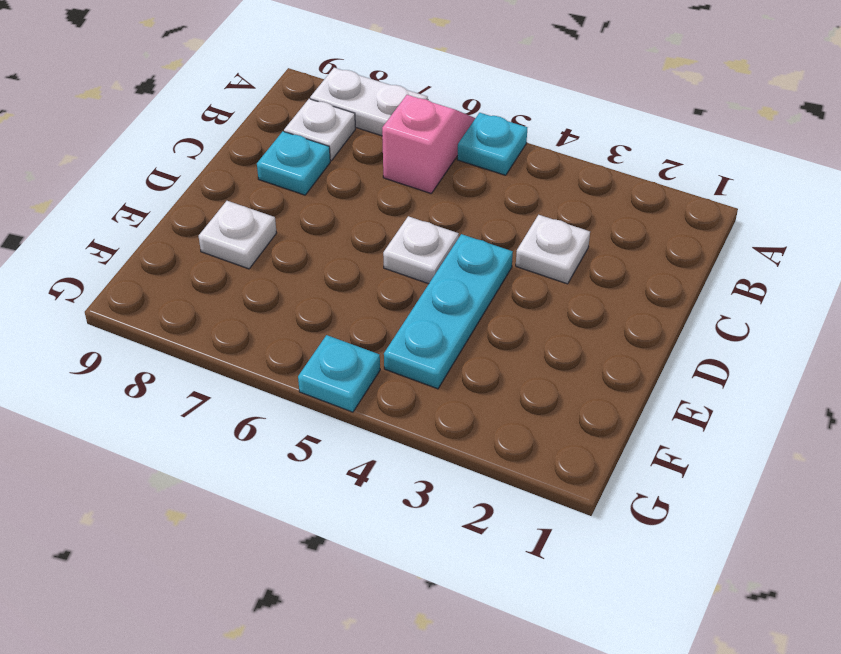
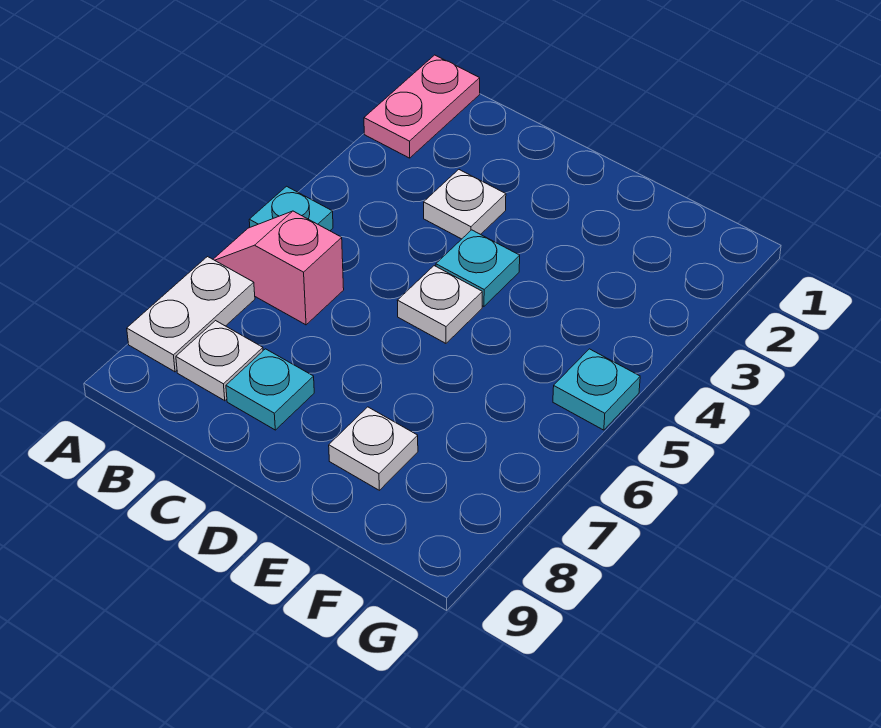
none -> pink 1x2 plate [364,55,480,158]
cyan 1x3 plate [384,234,513,389] -> cyan 1x1 plate [436,230,520,306]

